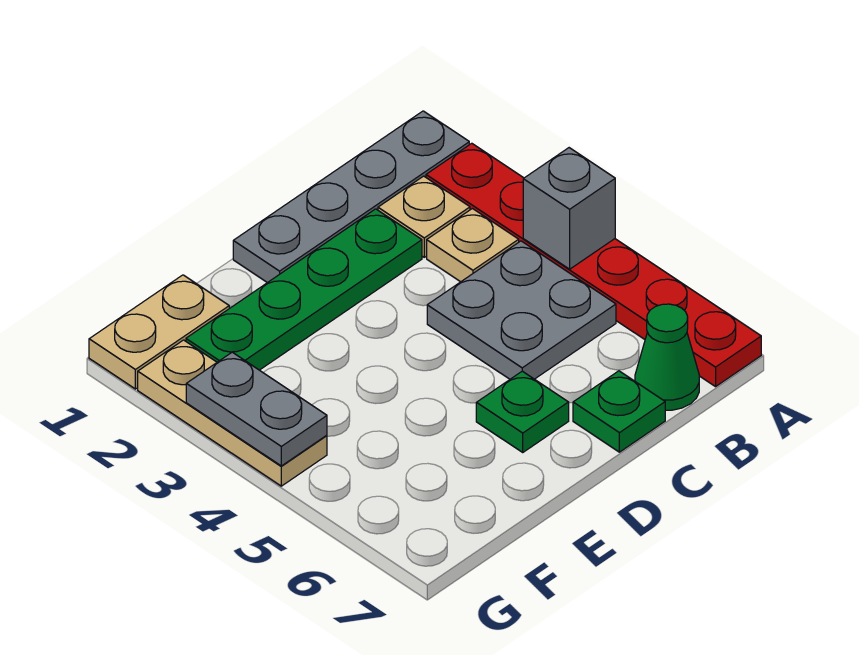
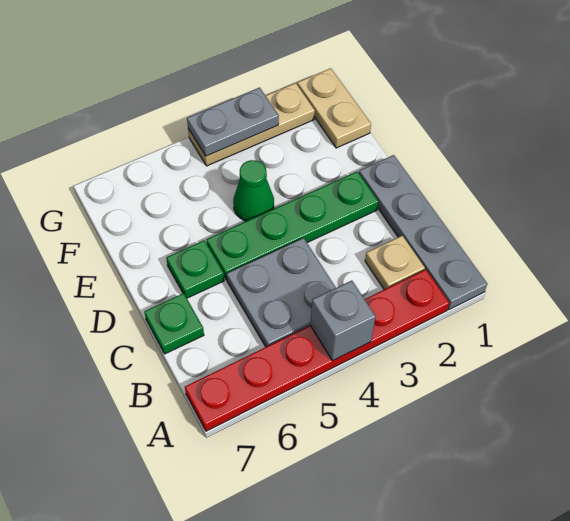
tan 1x1 plate [427,209,519,282] -> none
green 1x1 cone [635,304,699,410] -> green 1x1 cone moved to [233,160,274,221]
green 1x4 plate [186,209,422,370] -> green 1x4 plate turned to [207,171,378,280]

